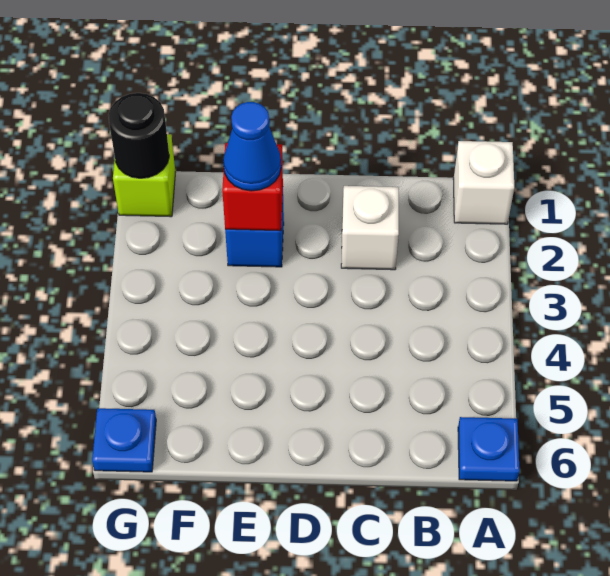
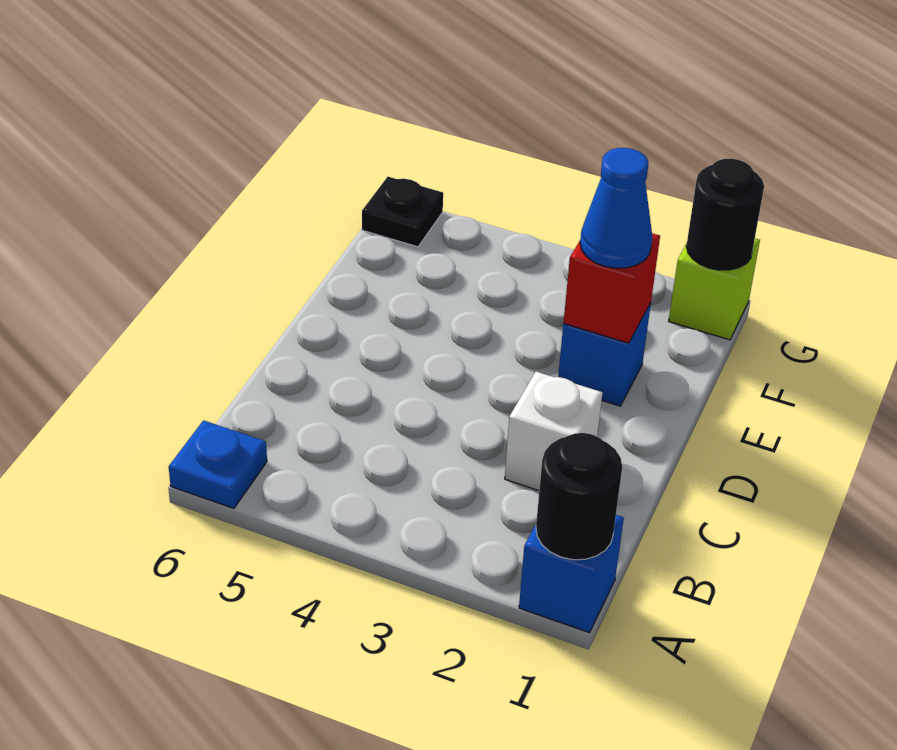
white 1x1 brick [453,141,514,224] -> blue 1x1 brick [519,515,624,633]
none -> black 1x1 round brick [536,433,622,560]
blue 1x1 plate [92,408,156,472] -> black 1x1 plate [362,177,443,247]

